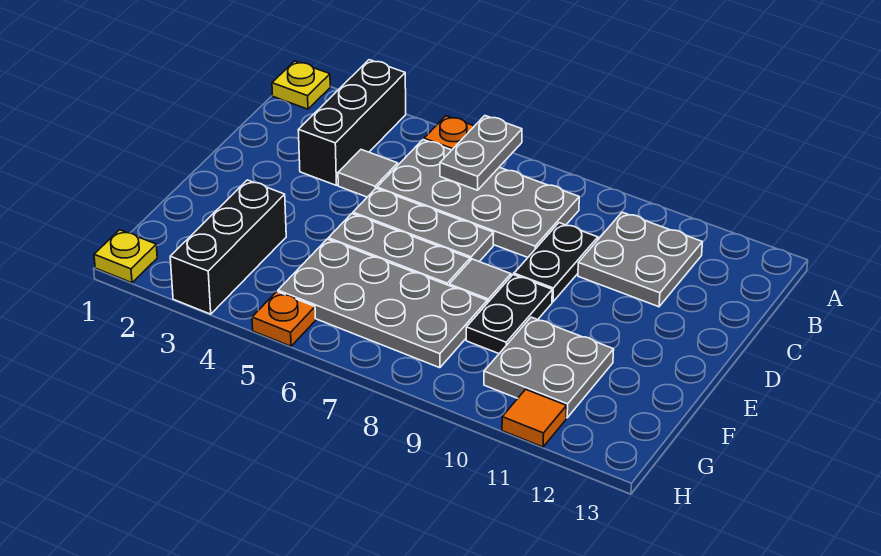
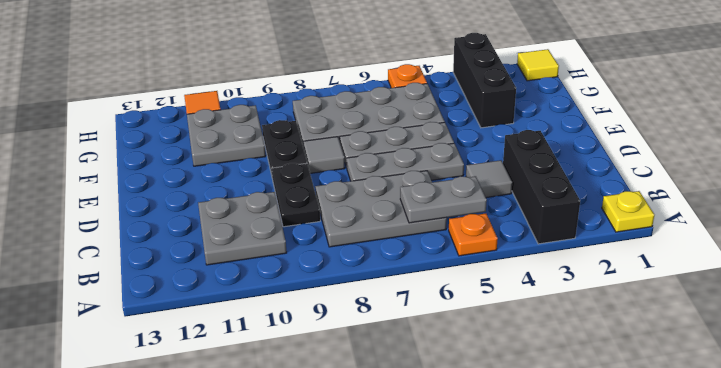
grey 1x2 plate [440,116,522,190] -> grey 1x2 plate turned to [400,176,487,223]
grey 2x4 plate [377,140,579,257] -> grey 2x3 plate [315,171,447,247]
yellow 1x1 plate [94,230,157,283] -> yellow 1x1 tile [517,49,559,81]

